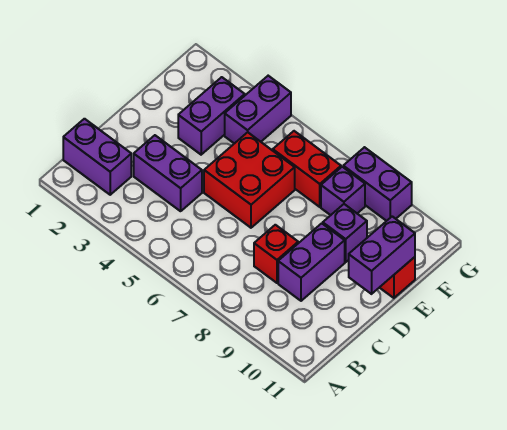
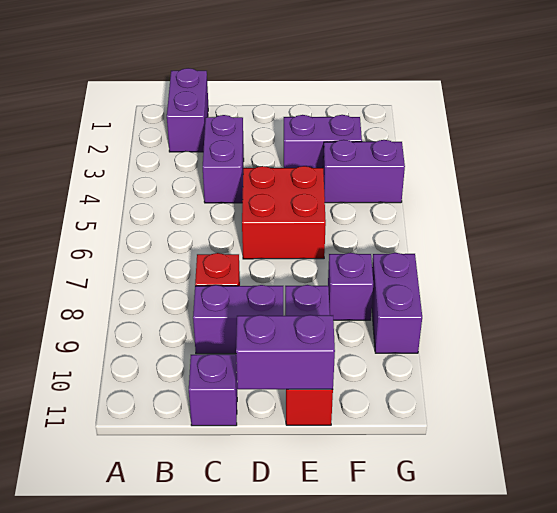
none -> purple 1x1 brick [189,354,237,426]
red 1x2 brick [273,131,341,207] -> none

